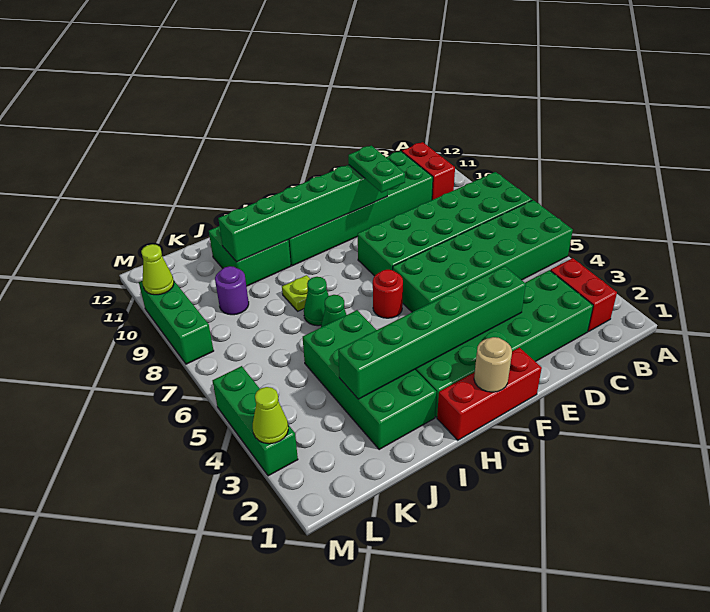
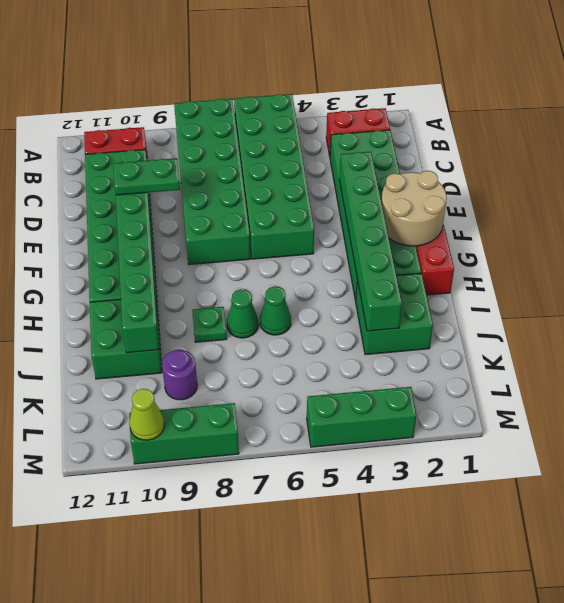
tan 1x1 round brick [474,337,512,392] -> tan 2x2 round brick [381,171,447,246]
red 1x1 round brick [373,270,403,318] -> none
green 2x4 brick [303,310,436,450] -> green 2x2 brick [356,273,433,355]
lime 1x1 plate [282,275,310,311] -> green 1x1 plate [192,307,227,342]
lime 1x1 cone [253,387,288,444] -> none

